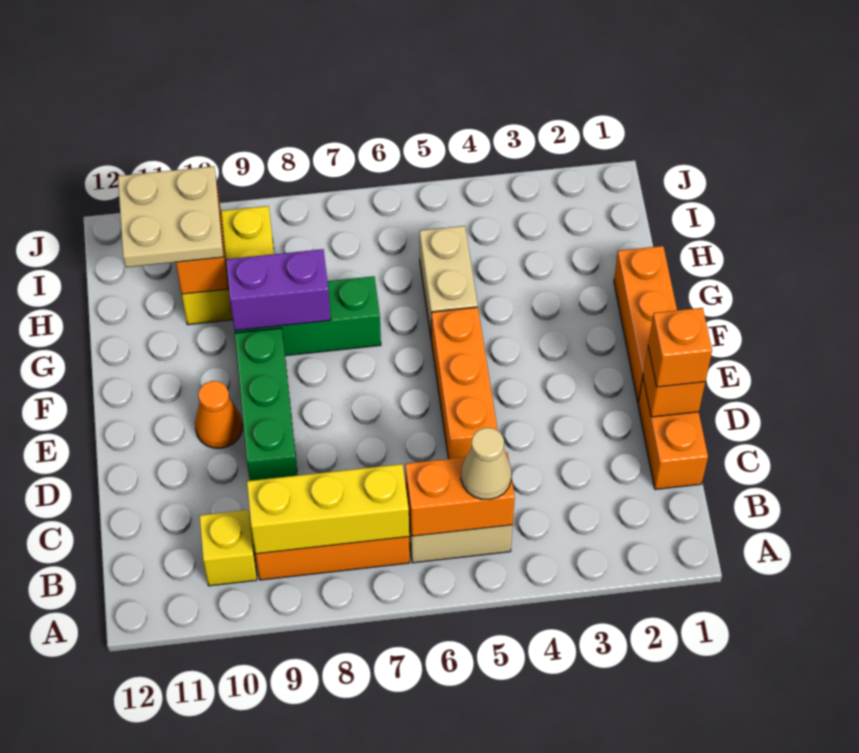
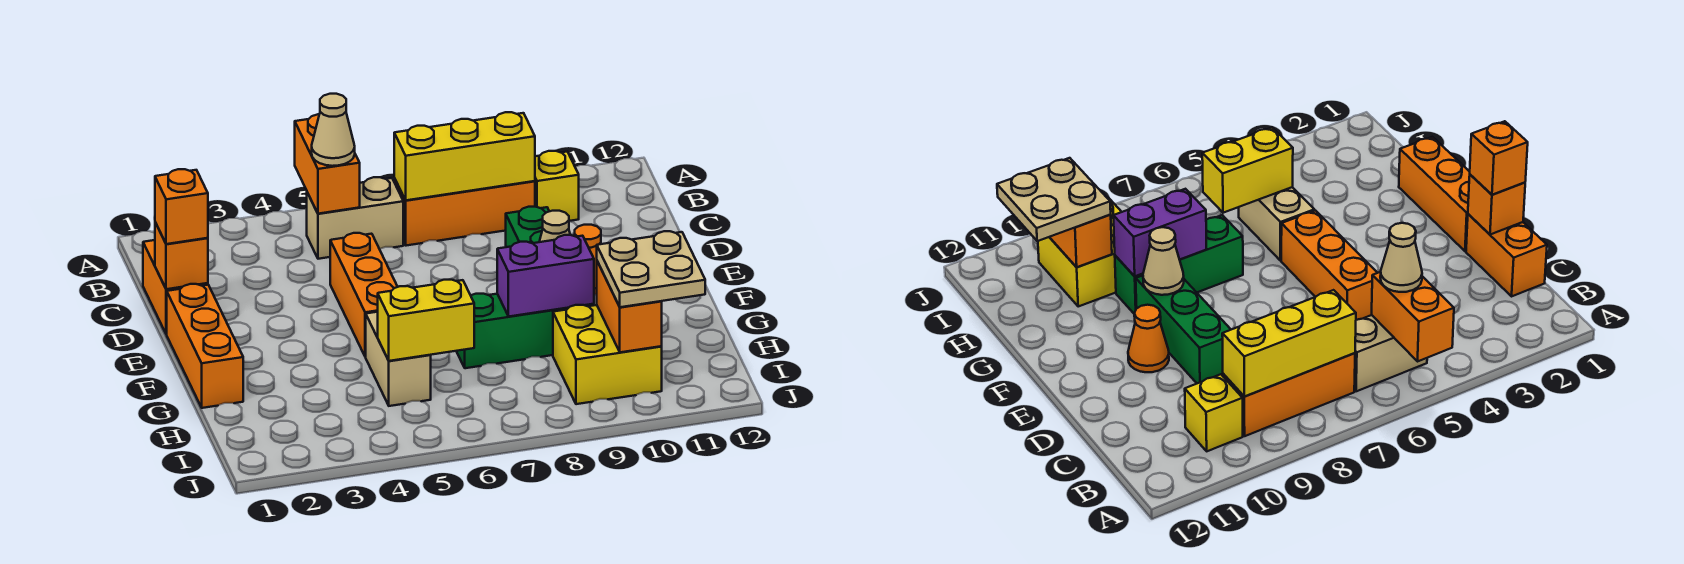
orange 1x2 brick [405,452,515,536] -> orange 1x2 brick turned to [295,114,360,214]
none -> tan 1x1 cone [539,211,570,242]
none -> yellow 1x2 brick [378,280,474,361]

